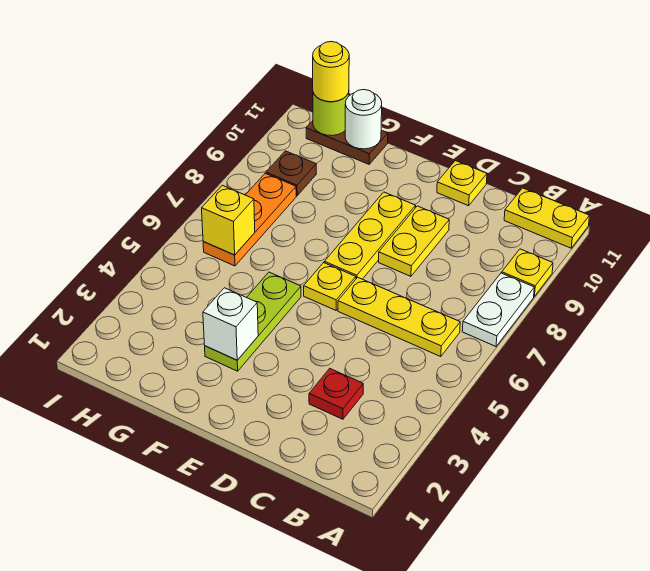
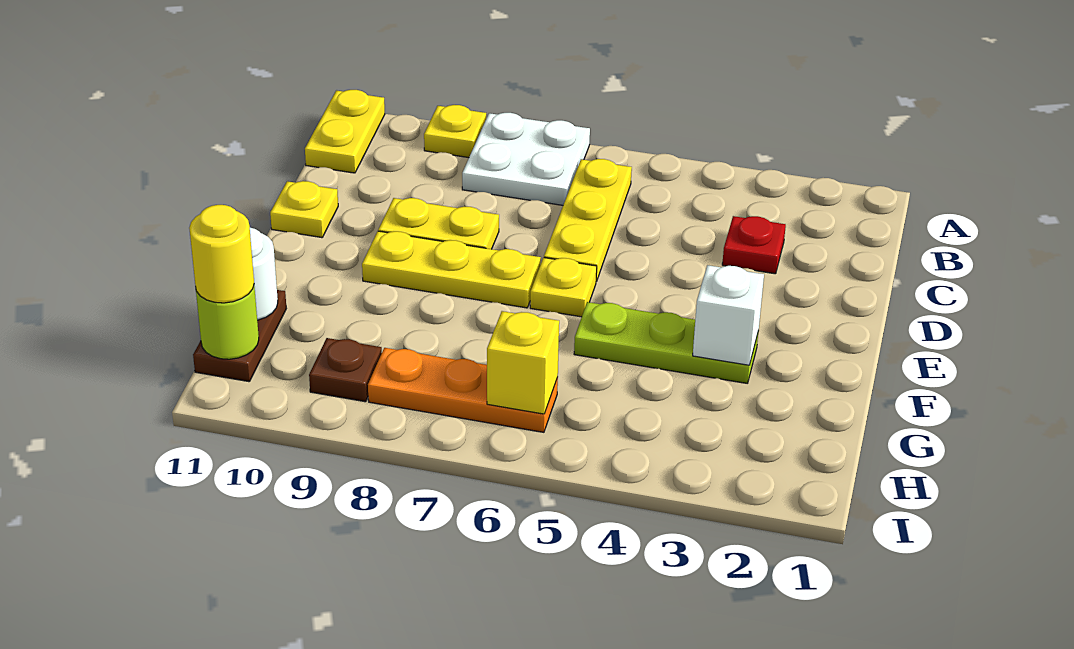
white 1x2 plate [462,273,534,346] -> white 2x2 plate [462,113,590,205]

